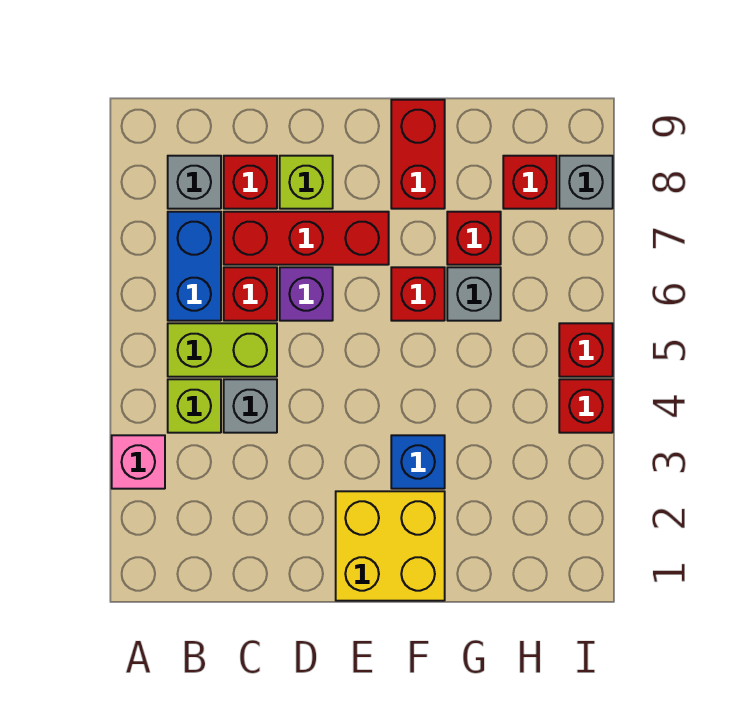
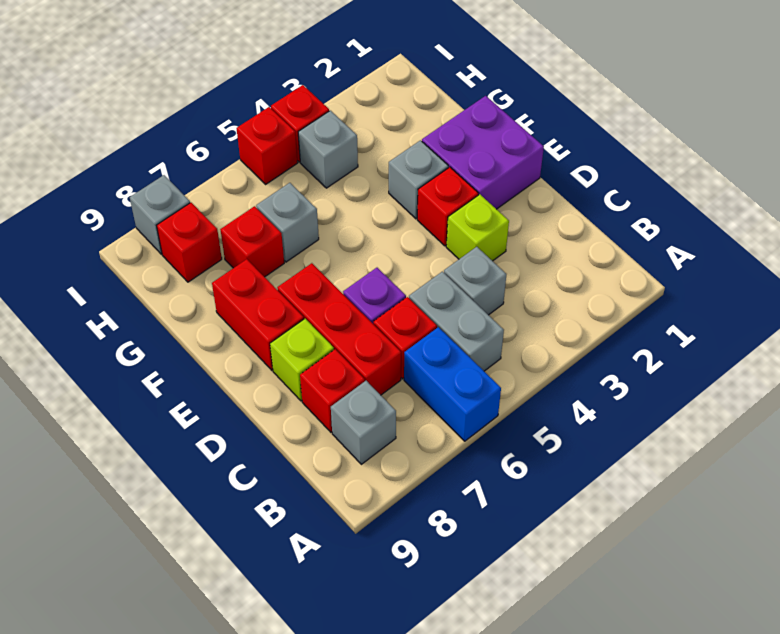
pink 1x1 brick [112,435,165,489] -> none
lime 1x1 brick [168,379,221,433] -> lime 1x1 brick moved to [446,194,509,261]
lime 1x2 brick [168,323,277,377] -> grey 1x2 brick [409,272,504,371]
blue 1x2 brick [168,212,221,321] -> blue 1x2 brick turned to [404,327,501,441]
yellow 2x2 brick [336,491,445,601] -> purple 2x2 brick [422,96,544,209]
blue 1x1 brick [391,435,445,489] -> grey 1x1 brick [389,140,448,219]
red 1x1 brick [391,267,445,321] -> red 1x1 brick moved to [417,167,478,246]
red 1x2 brick [391,100,445,209] -> red 1x2 brick turned to [212,259,304,370]
none -> grey 1x1 brick [298,111,358,188]

